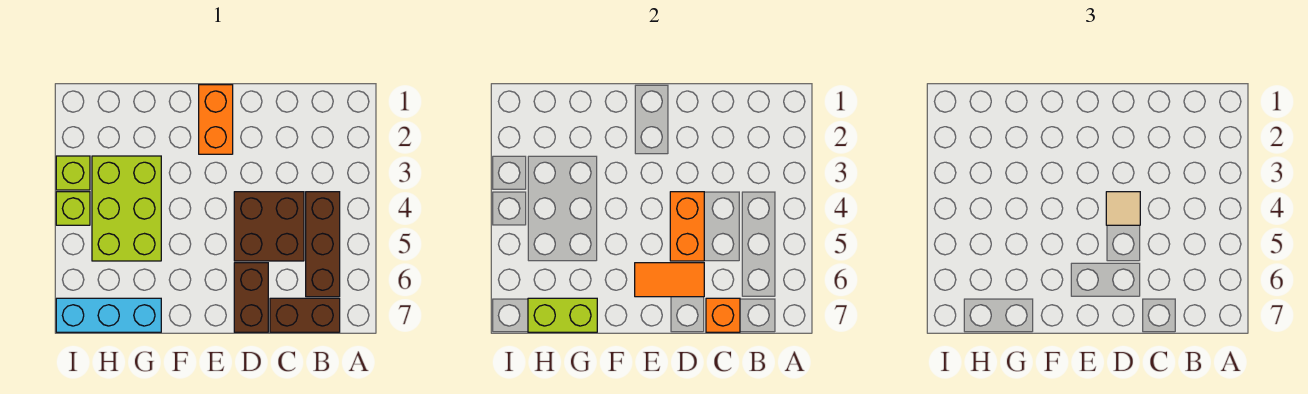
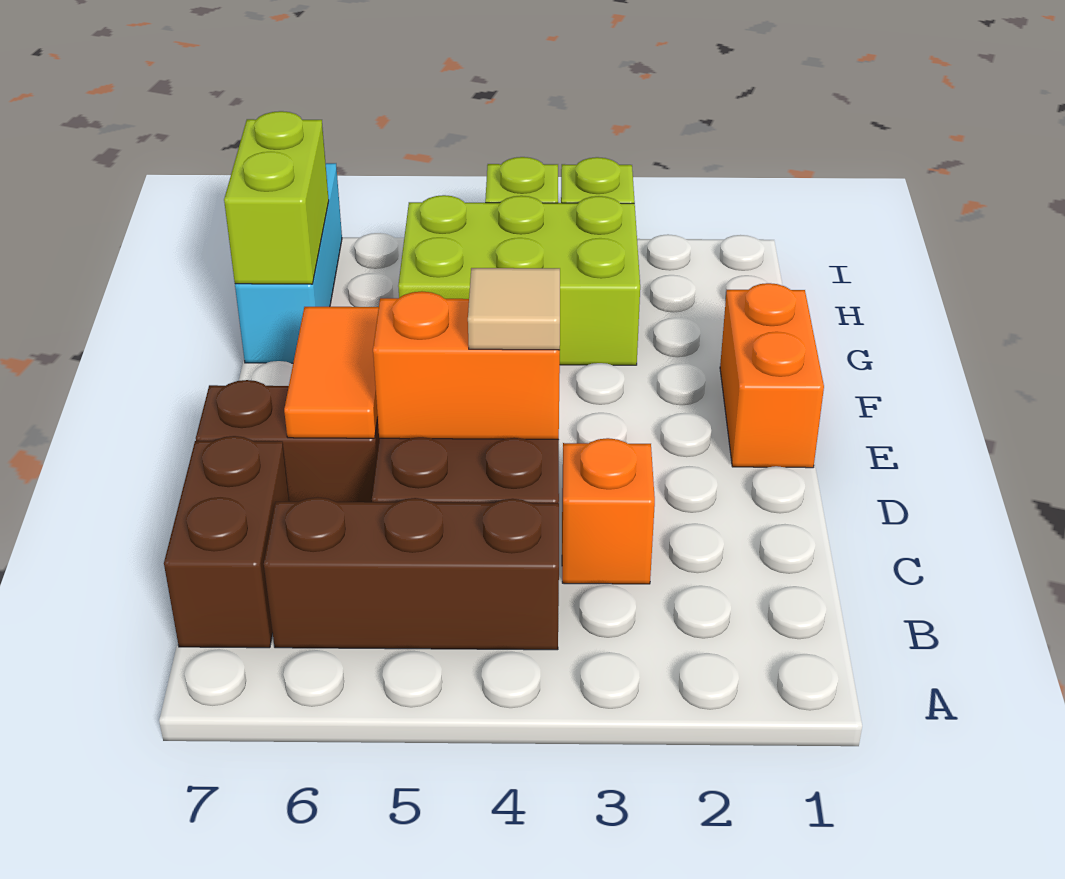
orange 1x1 brick [706,298,740,332] -> orange 1x1 brick moved to [562,438,655,584]
orange 1x2 brick [199,85,233,154] -> orange 1x2 brick turned to [720,283,824,468]

